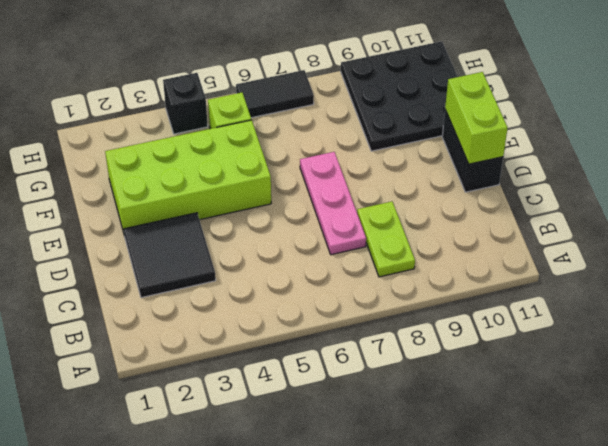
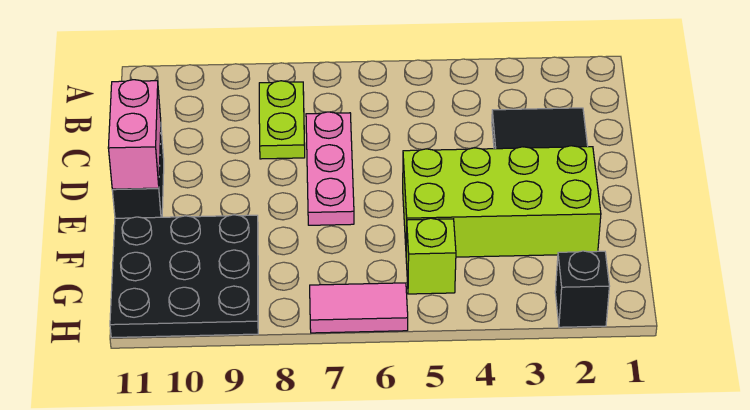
lime 1x2 brick [445,72,507,164] -> pink 1x2 brick [108,80,161,189]
black 1x1 brick [163,73,208,134] -> black 1x1 brick moved to [555,251,609,327]
black 1x2 tile [236,70,314,118] -> pink 1x2 tile [310,283,408,333]

